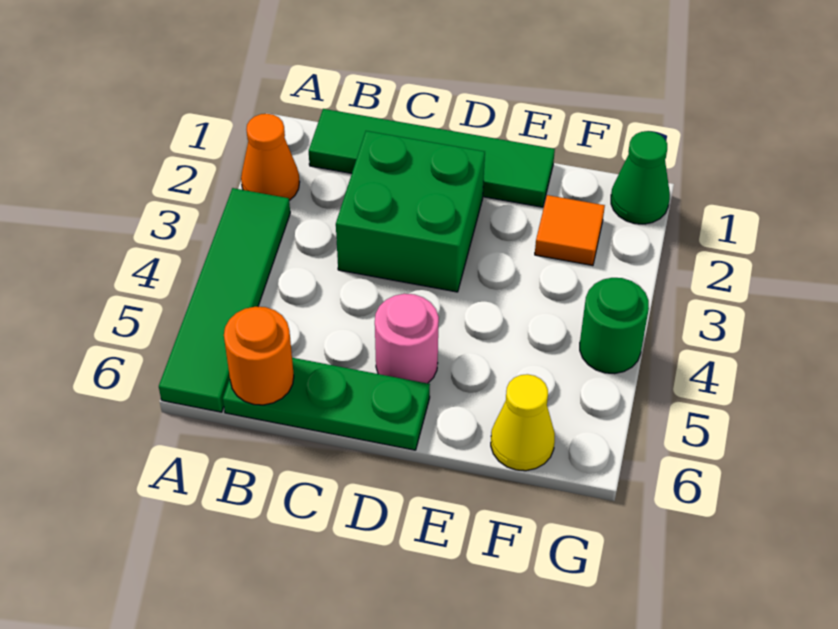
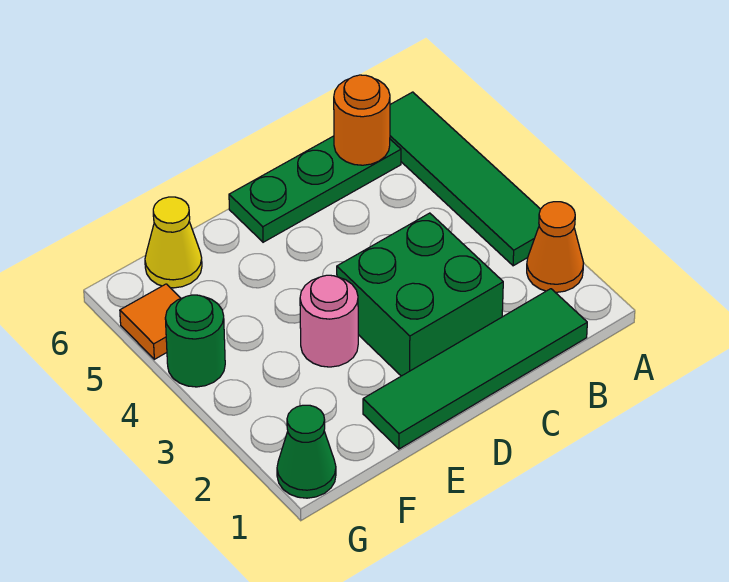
pink 1x1 round brick [375,294,439,383] -> pink 1x1 round brick moved to [300,275,358,367]
orange 1x1 tile [535,195,605,266] -> orange 1x1 tile moved to [120,284,181,359]

